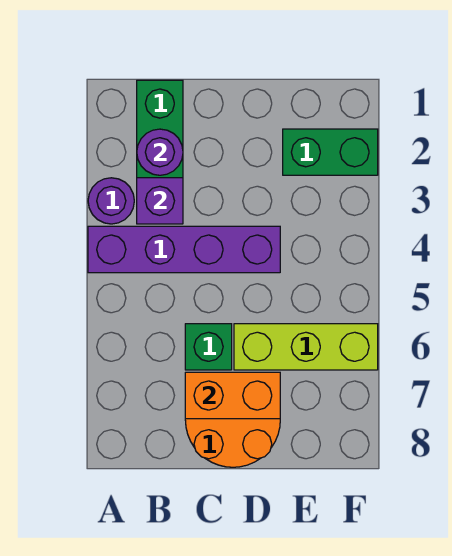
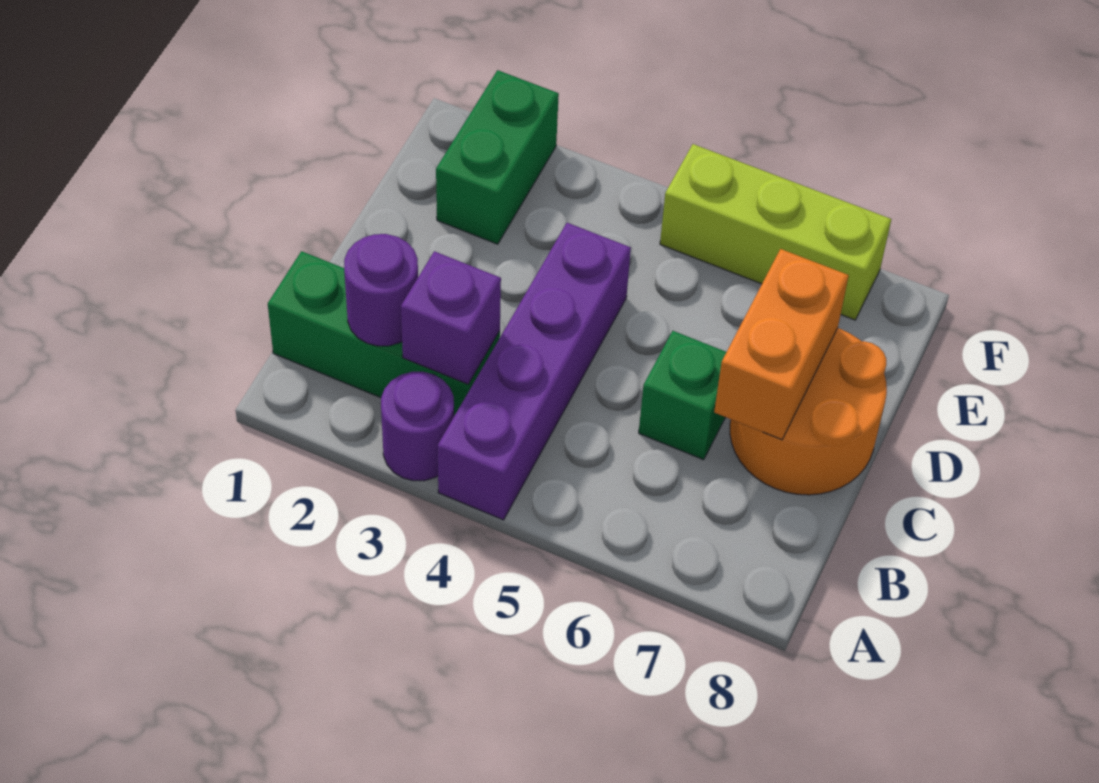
lime 1x3 brick [234,324,378,370] -> lime 1x3 brick turned to [660,144,891,320]

